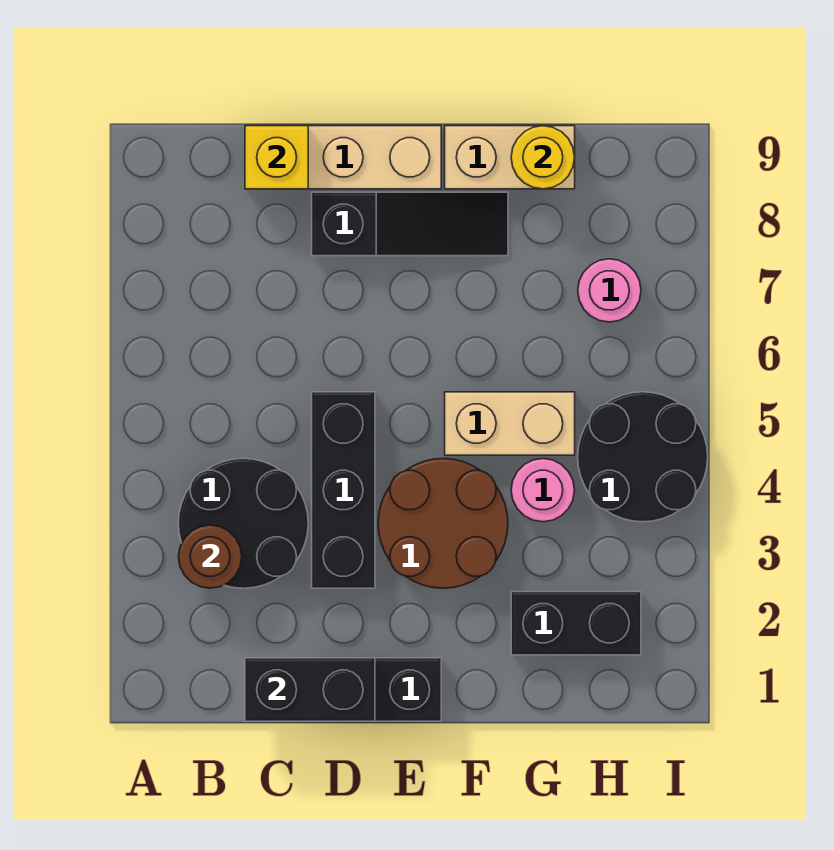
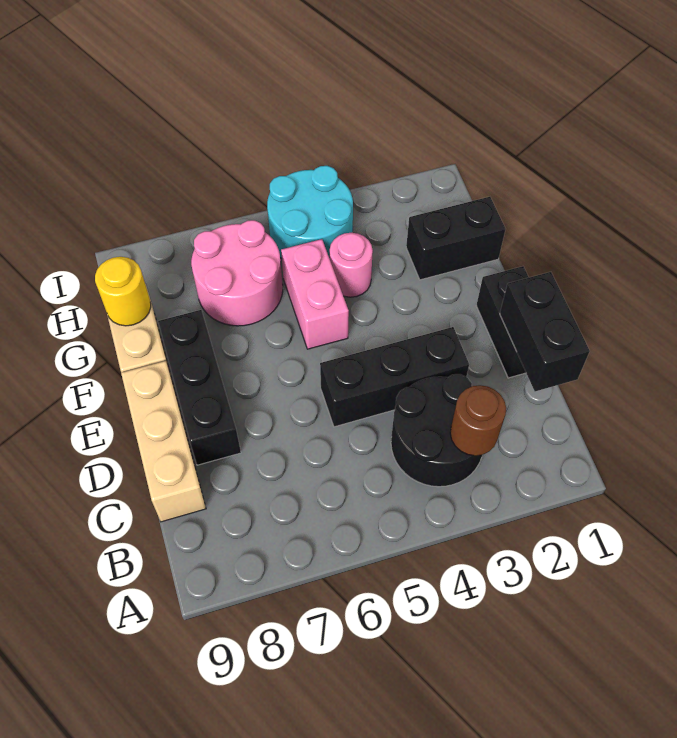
yellow 1x1 brick [245,126,308,189] -> none
black 1x3 slope [312,192,508,256] -> black 1x3 brick [158,310,241,465]
brown 2x2 round brick [378,459,508,588] -> none
tan 1x2 brick [445,392,575,455] -> pink 1x2 brick [281,239,349,349]
black 1x2 brick [511,592,641,655] -> black 1x2 brick turned to [406,197,506,280]
black 2x2 round brick [578,392,708,522] -> cyan 2x2 round brick [267,166,353,259]
pink 1x1 round brick [578,259,641,322] -> pink 2x2 round brick [191,220,283,326]

